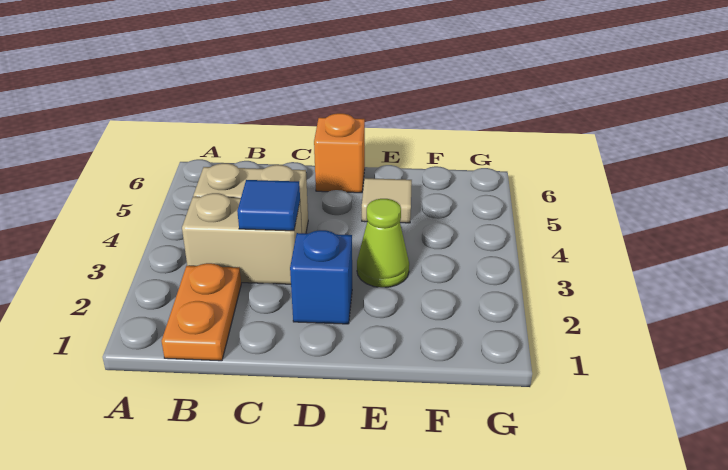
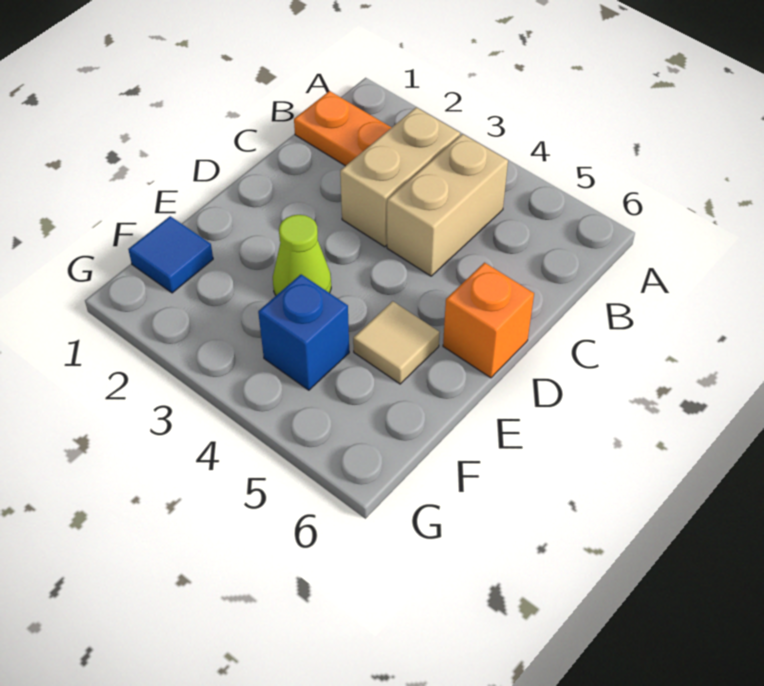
blue 1x1 tile [237,180,300,231] -> blue 1x1 tile moved to [128,216,213,293]
blue 1x1 brick [290,230,352,324] -> blue 1x1 brick moved to [258,274,349,390]

